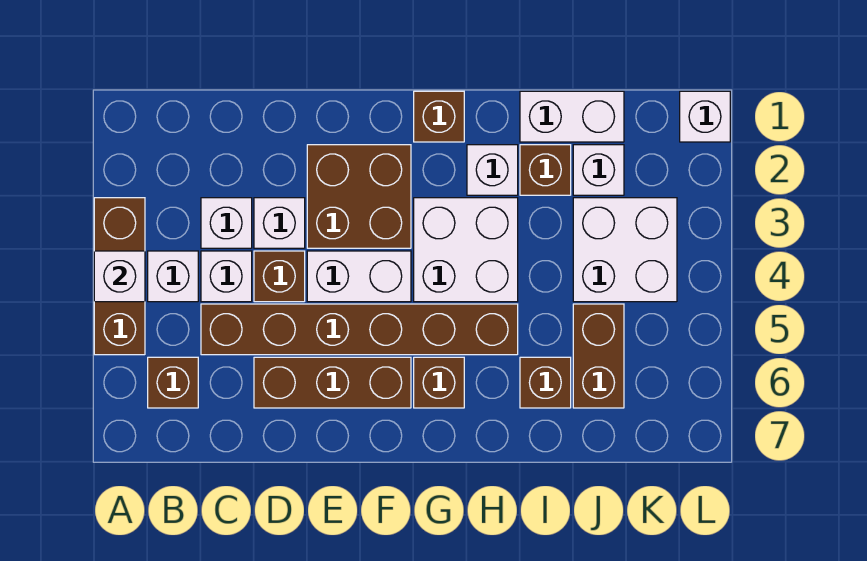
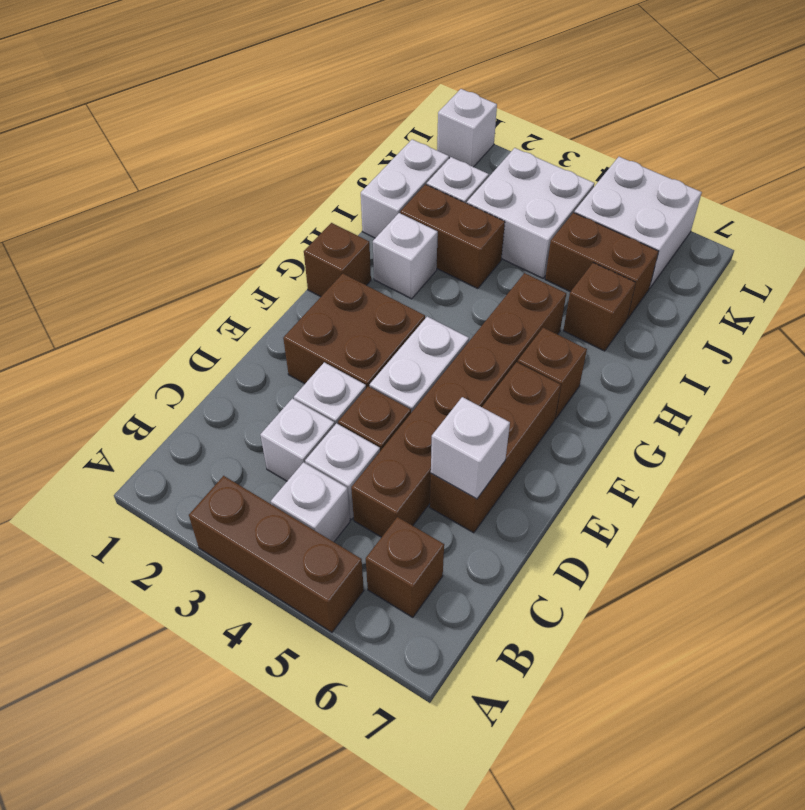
white 1x1 brick [94,251,145,302] -> white 1x1 brick moved to [431,397,510,499]
white 2x2 brick [414,198,518,302] -> white 2x2 brick moved to [574,157,702,288]
brown 1x1 brick [520,145,571,195] -> brown 1x2 brick [400,184,505,289]

